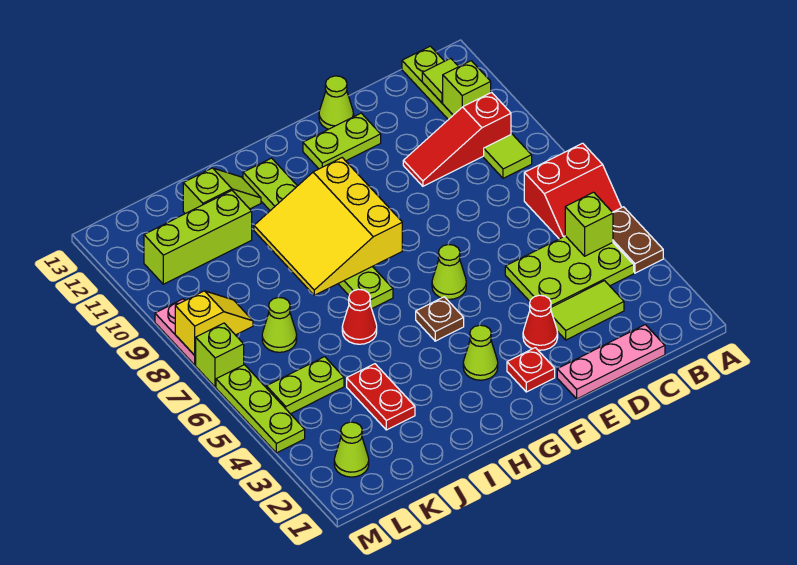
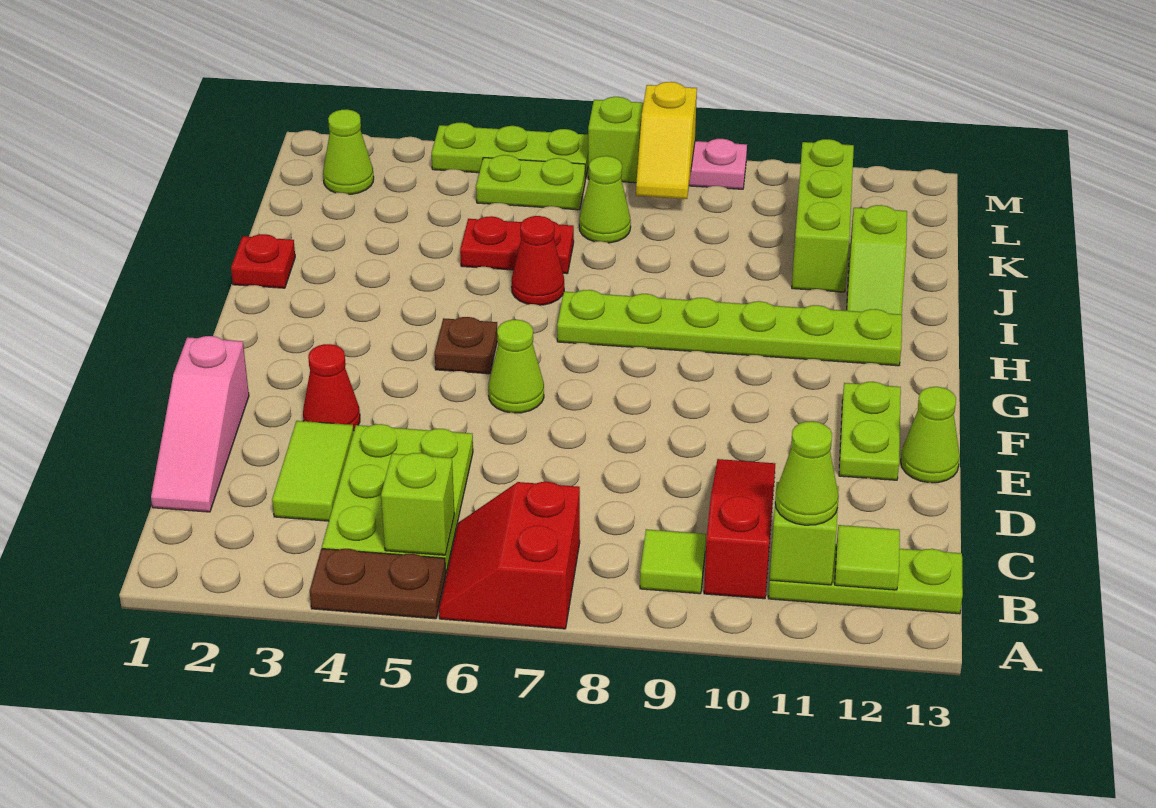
pink 1x3 plate [557,325,665,399] -> pink 1x3 slope [151,336,249,512]
red 1x1 plate [507,348,555,392] -> red 1x1 plate moved to [231,234,295,288]
lime 1x1 cone [463,325,498,380] -> lime 1x1 cone moved to [775,421,839,525]
yellow 3x3 slope [254,158,402,295] -> none
red 1x2 plate [347,364,415,430] -> red 1x2 plate moved to [460,216,574,274]
lime 1x2 plate [266,357,344,414] -> lime 1x2 plate turned to [476,155,585,210]

